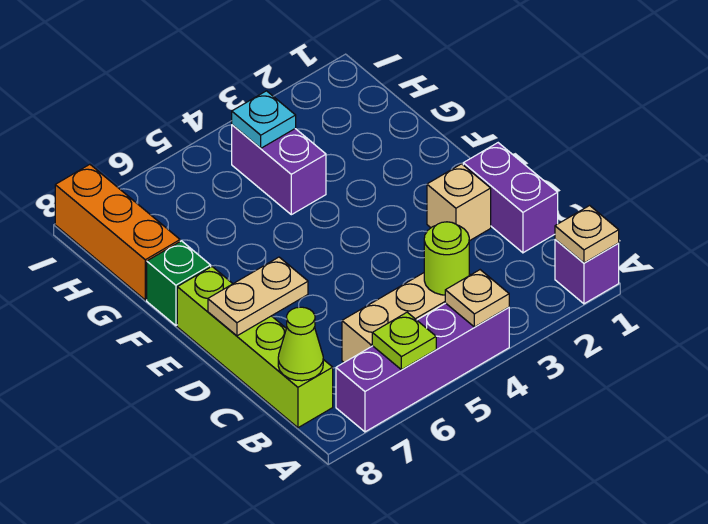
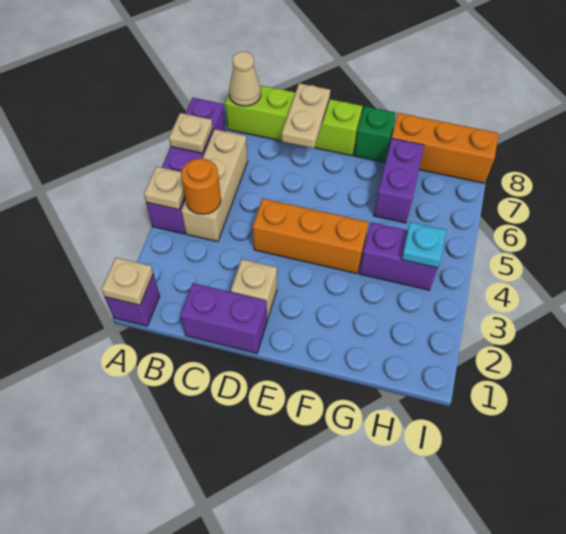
lime 1x1 plate [372,312,436,370] -> tan 1x1 plate [169,113,213,153]
lime 1x1 round brick [424,222,469,295] -> orange 1x1 round brick [181,158,221,214]
lime 1x1 cone [278,307,323,381] -> tan 1x1 cone [229,52,261,106]
none -> orange 1x3 brick [253,198,369,274]
none -> purple 1x2 brick [374,138,424,223]

